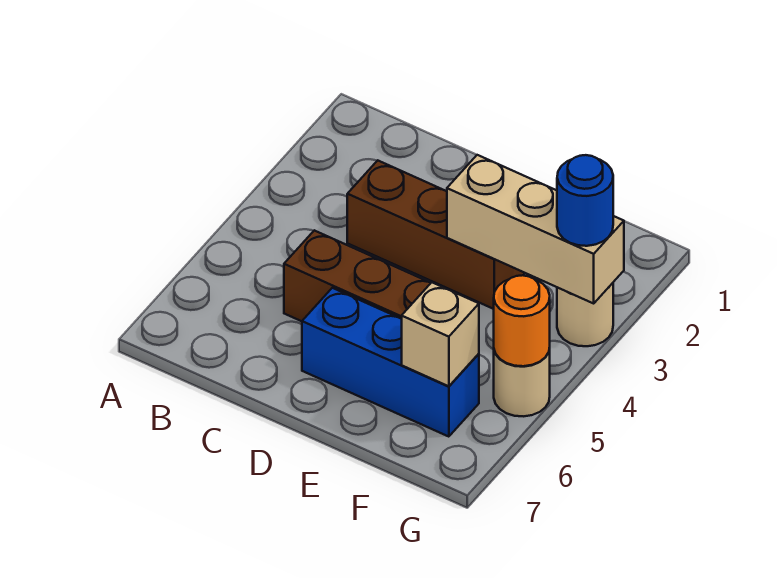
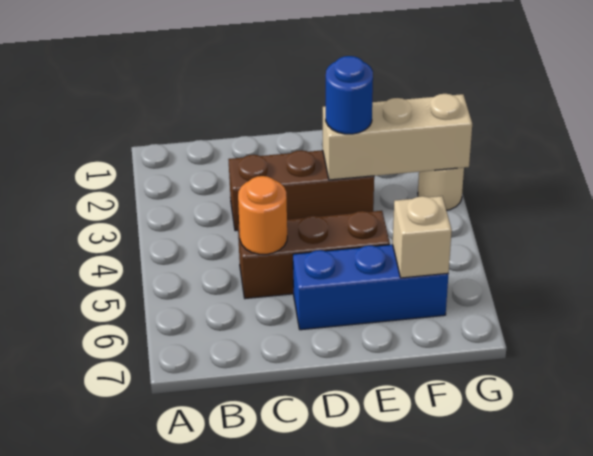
blue 1x1 round brick [557,155,613,246] -> blue 1x1 round brick moved to [326,56,373,134]
tan 1x1 round brick [494,348,550,416] -> none
orange 1x1 round brick [494,275,550,366] -> orange 1x1 round brick moved to [238,176,287,254]

